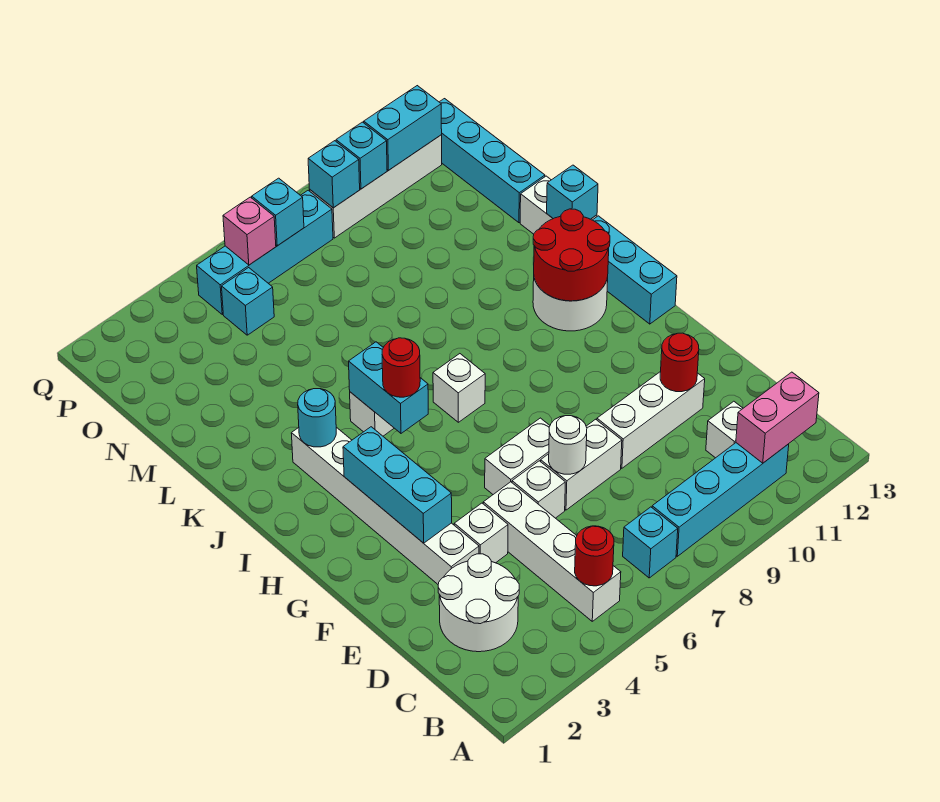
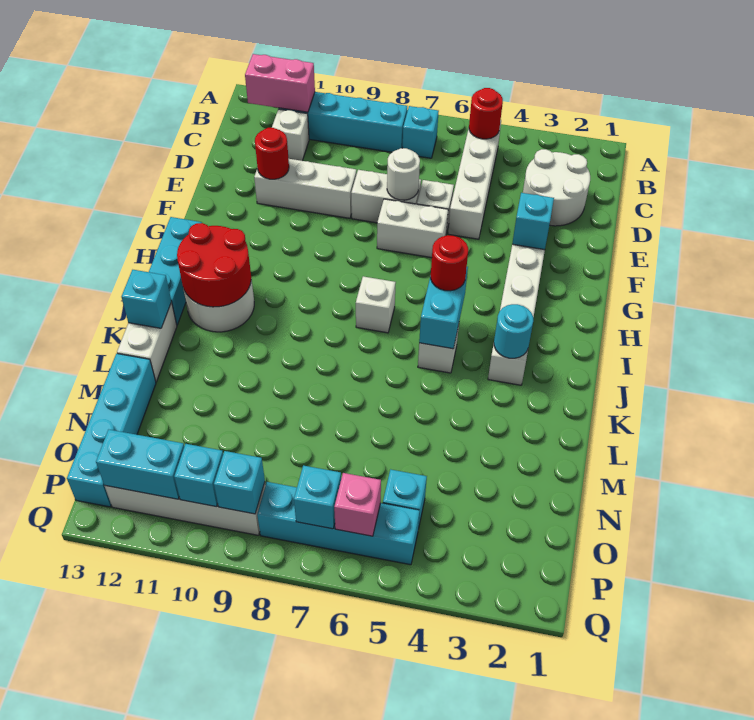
white 1x1 brick [454,503,508,563] -> none
cyan 1x3 brick [343,427,452,543] -> cyan 1x1 brick [512,193,554,250]

